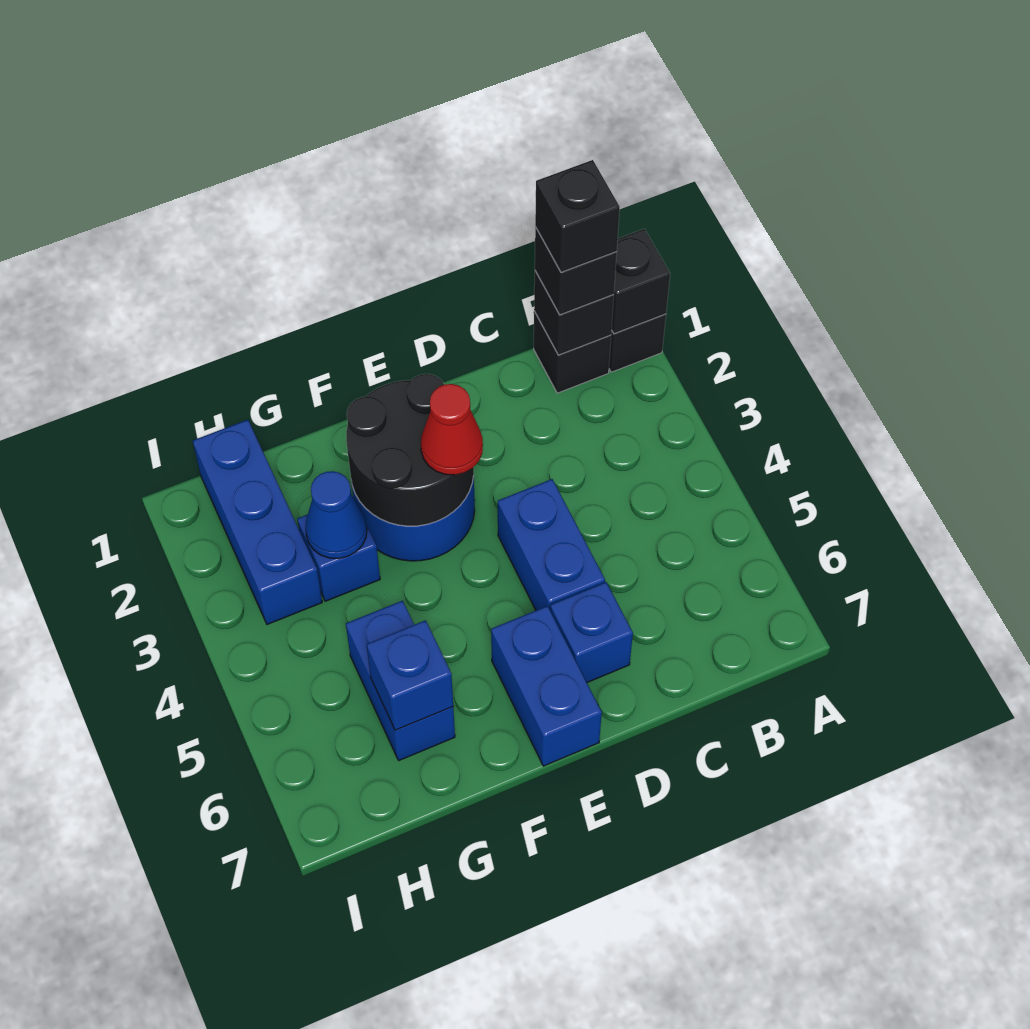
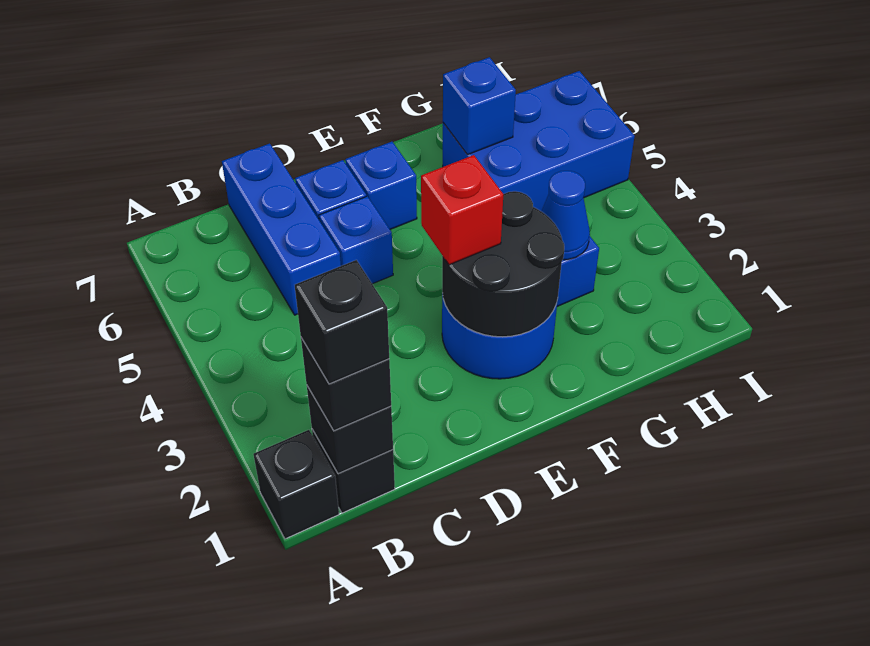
black 1x1 brick [612,229,670,334] -> none
blue 1x2 brick [498,479,605,610] -> blue 1x1 brick [319,196,393,284]
red 1x1 cone [421,384,483,475] -> red 1x1 brick [421,155,503,265]
blue 1x2 brick [491,606,602,766] -> blue 1x1 brick [345,142,417,229]
blue 1x2 brick [346,601,455,760] -> blue 2x3 brick [443,71,635,211]
blue 1x3 brick [193,420,322,624] -> blue 1x3 brick moved to [222,144,341,315]

